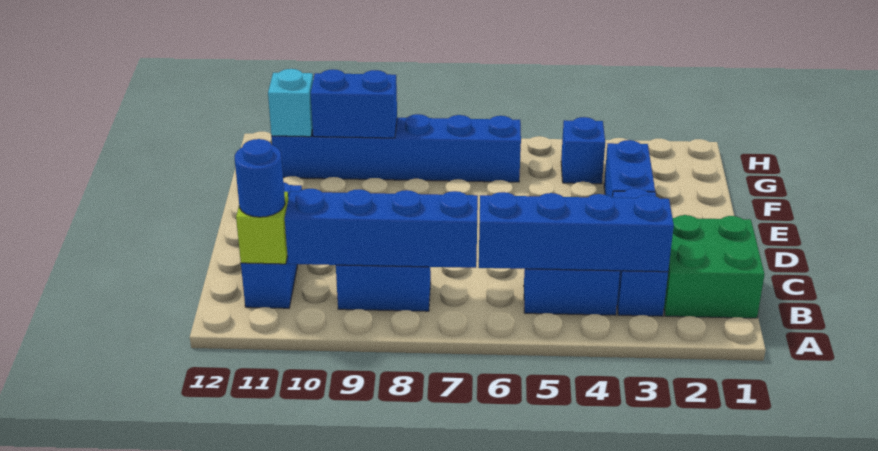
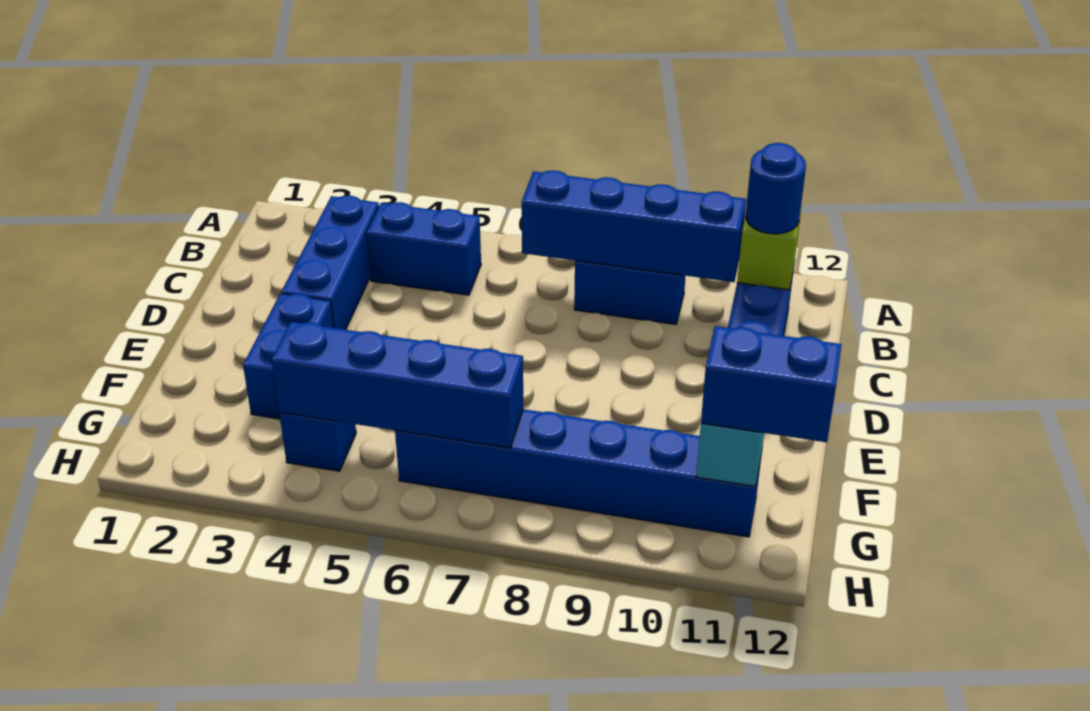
green 2x2 brick [664,215,765,318] -> none
blue 1x4 brick [479,192,674,272] -> blue 1x4 brick moved to [272,322,523,448]
blue 1x2 brick [311,69,397,138] -> blue 1x2 brick moved to [701,326,842,442]

